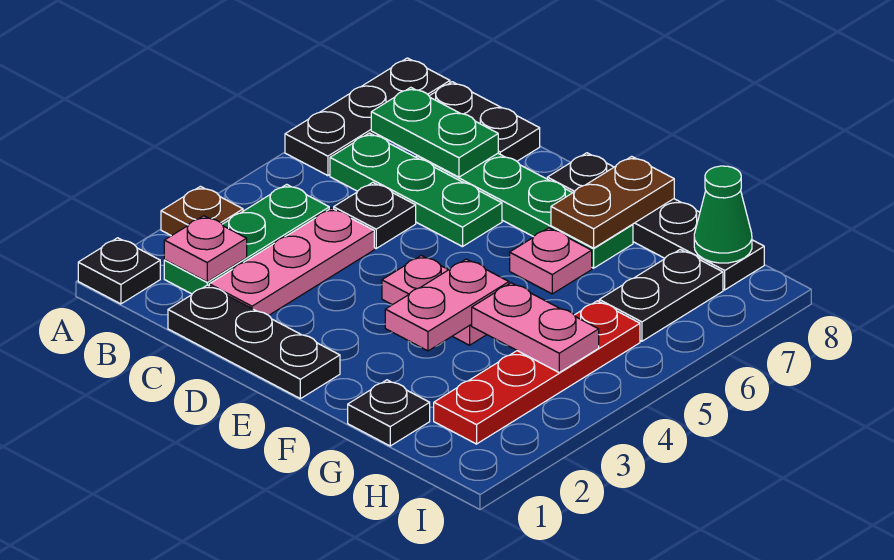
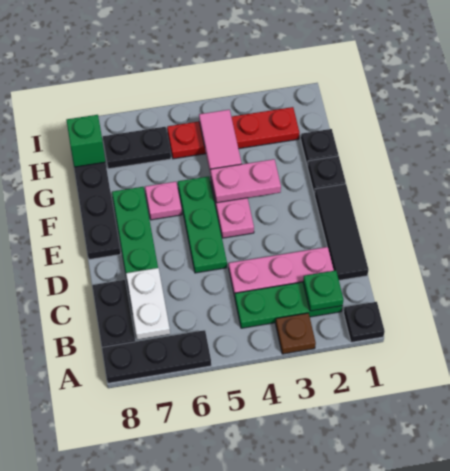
pink 1x1 plate [164,216,247,282] -> green 1x1 plate [303,270,343,311]
green 1x3 plate [330,133,502,247] -> green 1x3 plate moved to [178,176,227,273]
green 1x2 plate [371,87,498,177] -> white 1x2 plate [126,268,170,340]
black 1x3 plate [168,285,340,399] -> black 1x3 tile [314,184,368,280]
black 1x1 plate [334,183,416,248] -> black 1x1 plate moved to [308,156,346,194]
brown 1x2 plate [551,156,674,248] -> none
pink 1x2 plate [472,283,599,372] -> pink 1x2 tile [199,110,242,174]
green 1x1 cone [694,166,752,263] -> green 1x1 brick [67,115,105,167]

